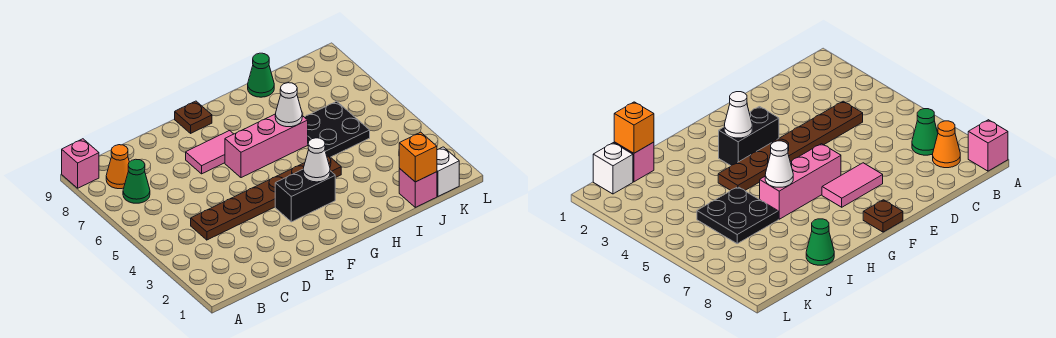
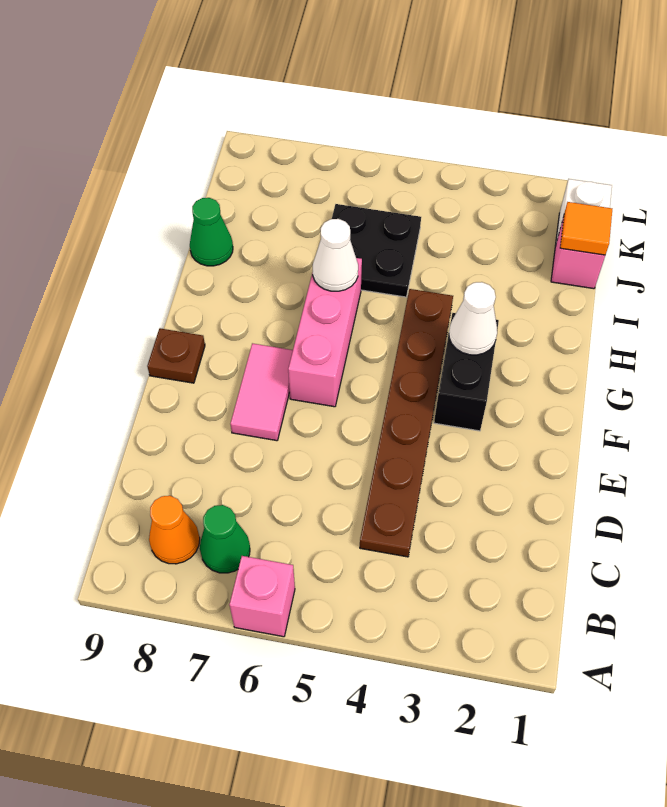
pink 1x1 brick [62,139,99,188] -> pink 1x1 brick moved to [229,556,295,637]
orange 1x1 brick [399,132,437,182] -> orange 1x1 tile [560,202,612,255]

